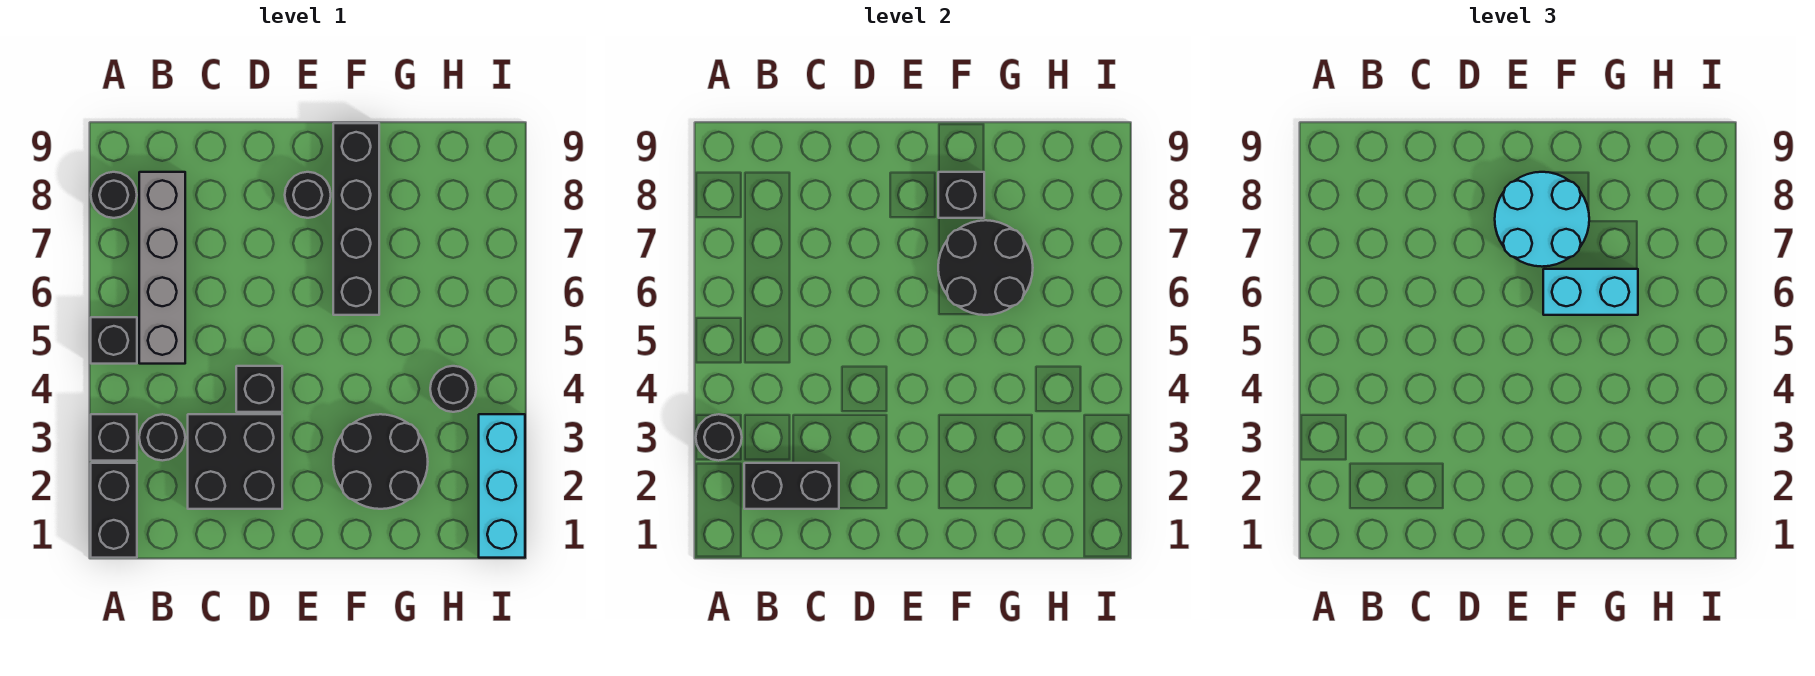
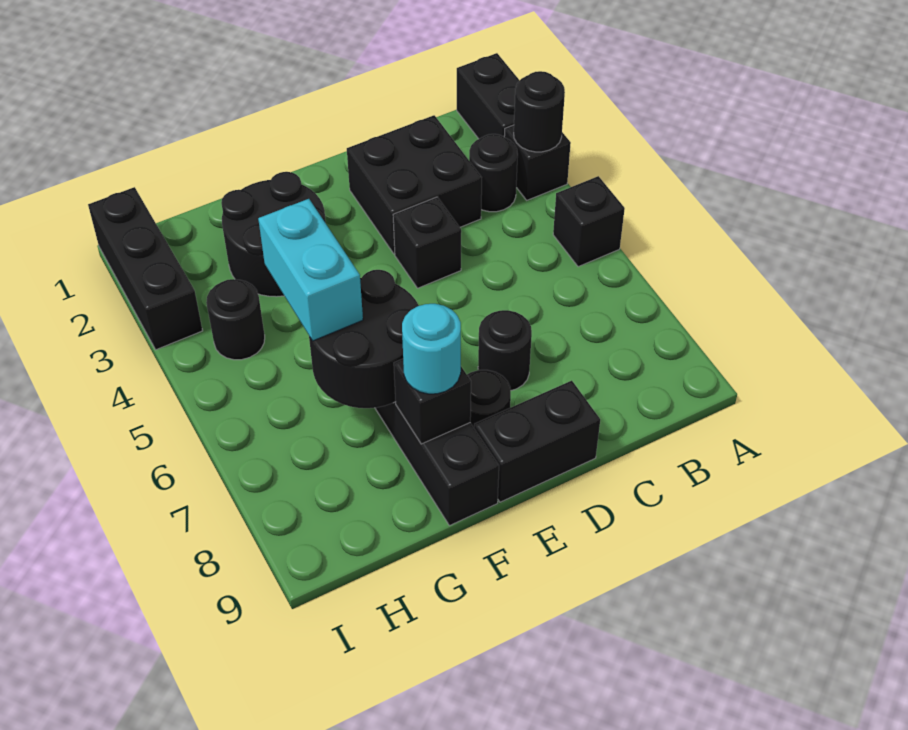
black 1x1 round brick [91,172,137,218] -> black 1x1 round brick moved to [478,310,532,390]
black 1x2 brick [744,463,839,509] -> black 1x2 brick moved to [474,381,600,502]
grey 1x4 brick [139,172,185,364] -> none
cyan 2x2 round brick [1495,172,1589,267] -> cyan 1x1 round brick [402,304,461,394]
cyan 1x2 brick [1543,269,1638,315] -> cyan 1x2 brick turned to [258,199,363,341]
cyan 1x3 brick [479,414,525,558] -> black 1x3 brick [88,187,203,350]

